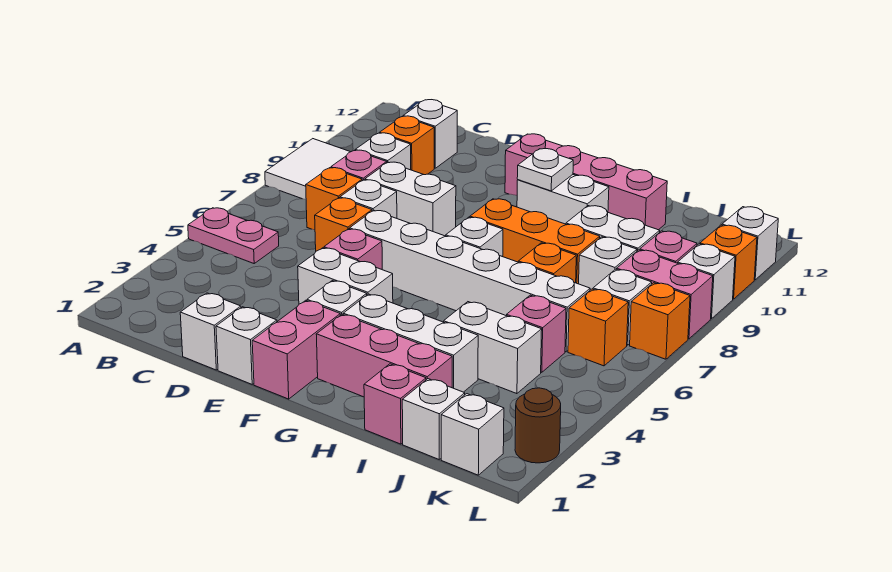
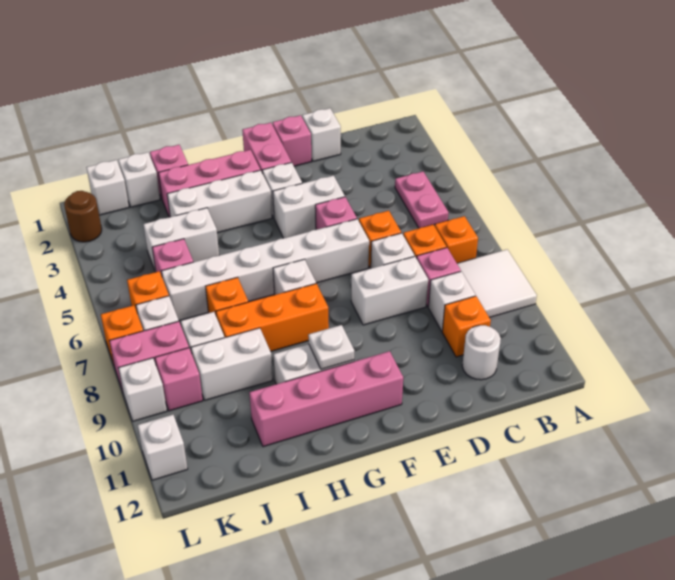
pink 1x2 plate [188,208,279,263] -> pink 1x2 plate turned to [395,172,448,228]
white 1x1 brick [404,100,457,168] -> white 1x1 round brick [462,325,501,380]
white 1x1 brick [216,307,277,384] -> pink 1x1 brick [273,115,312,166]
orange 1x1 brick [700,225,757,299] -> orange 1x1 brick moved to [435,216,478,263]

